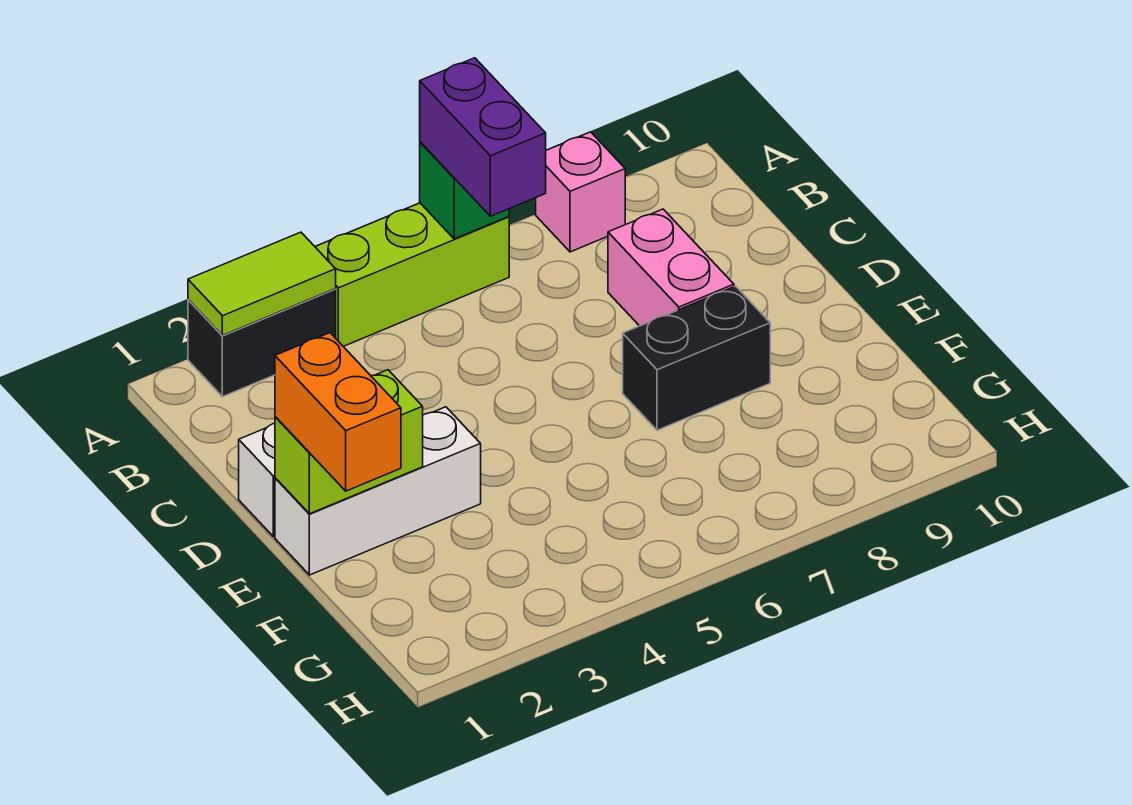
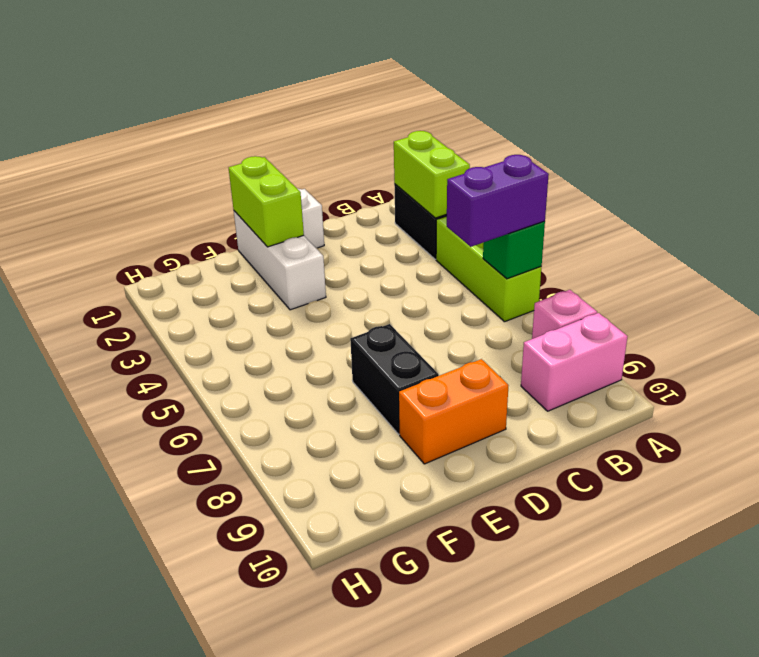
lime 1x2 tile [188,232,336,335] -> lime 1x2 brick [394,131,470,218]
pink 1x2 brick [608,209,734,326] -> pink 1x2 brick moved to [521,313,628,411]
orange 1x2 brick [275,333,401,491] -> orange 1x2 brick moved to [399,359,509,464]

